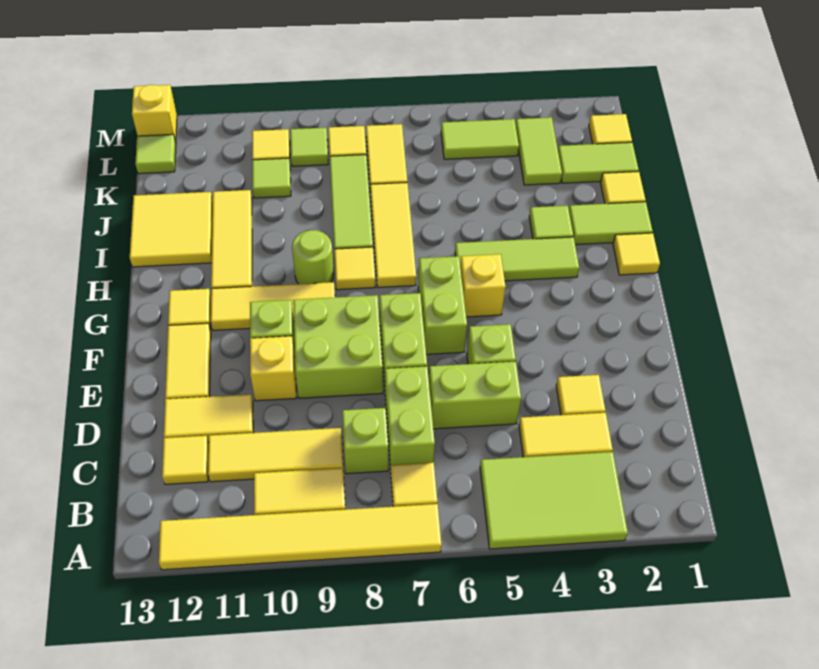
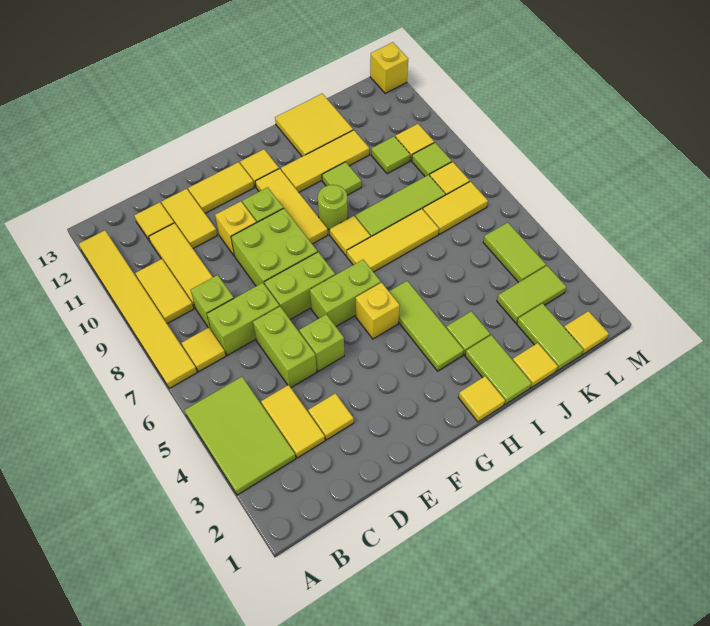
lime 1x1 tile [135,134,176,174] -> lime 1x1 tile moved to [322,162,361,195]

